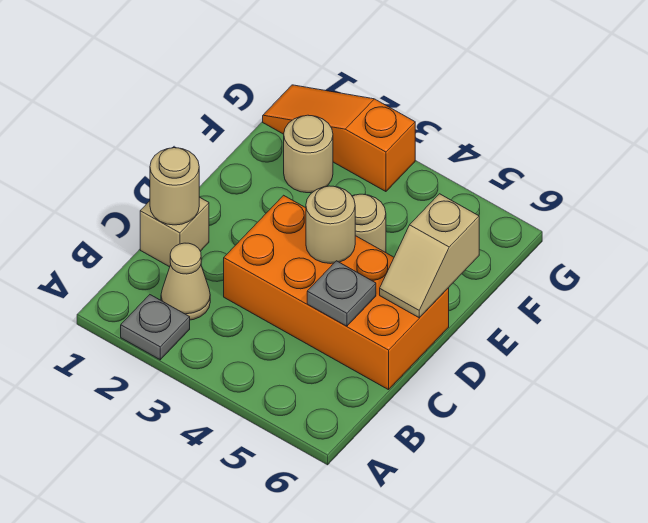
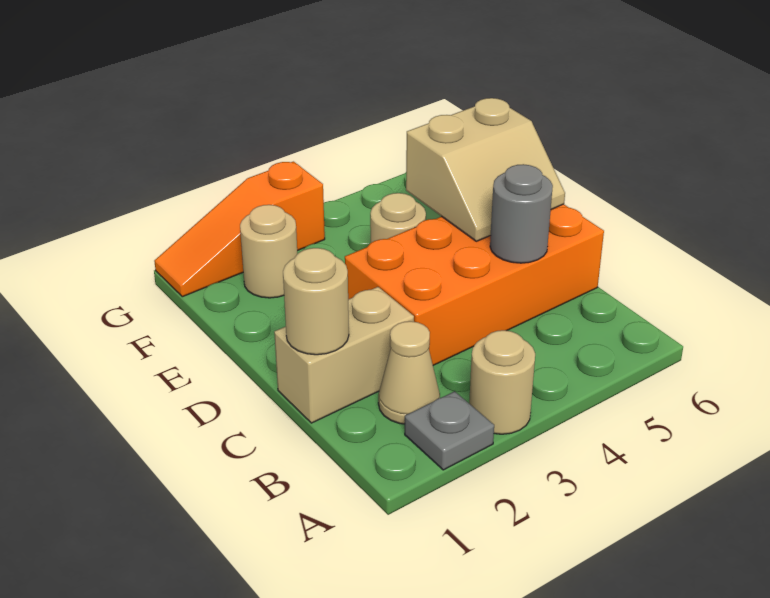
tan 1x1 brick [140,197,209,267] -> tan 1x2 brick [274,287,414,423]
grey 1x1 plate [307,261,376,326] -> grey 1x1 round brick [490,164,553,263]
tan 1x1 round brick [306,186,355,264] -> tan 1x1 round brick moved to [469,330,535,434]
tan 1x2 slope [380,194,479,318] -> tan 2x2 slope [406,98,565,241]

